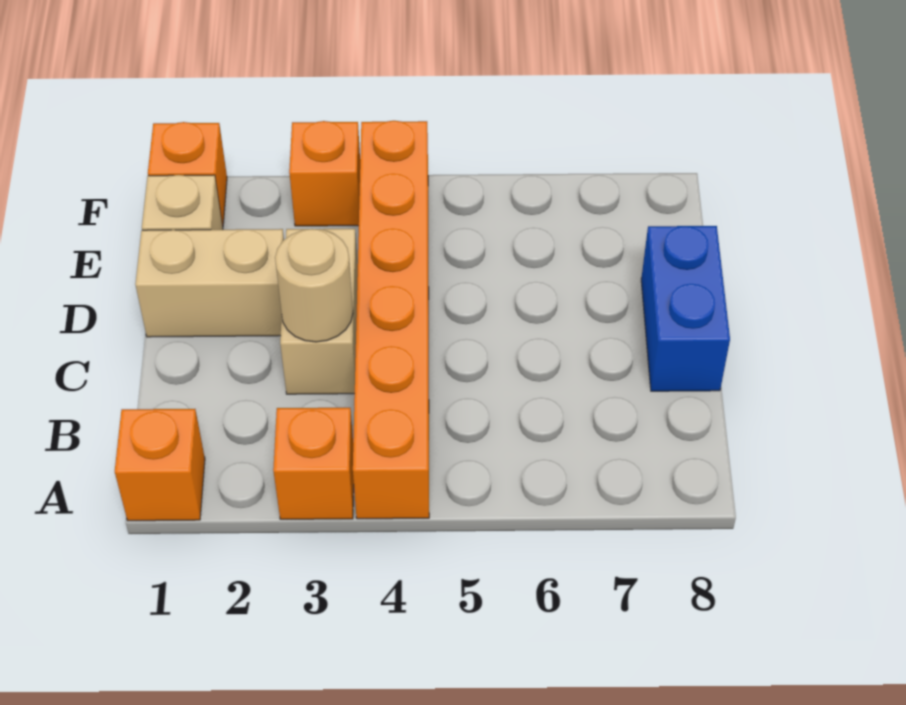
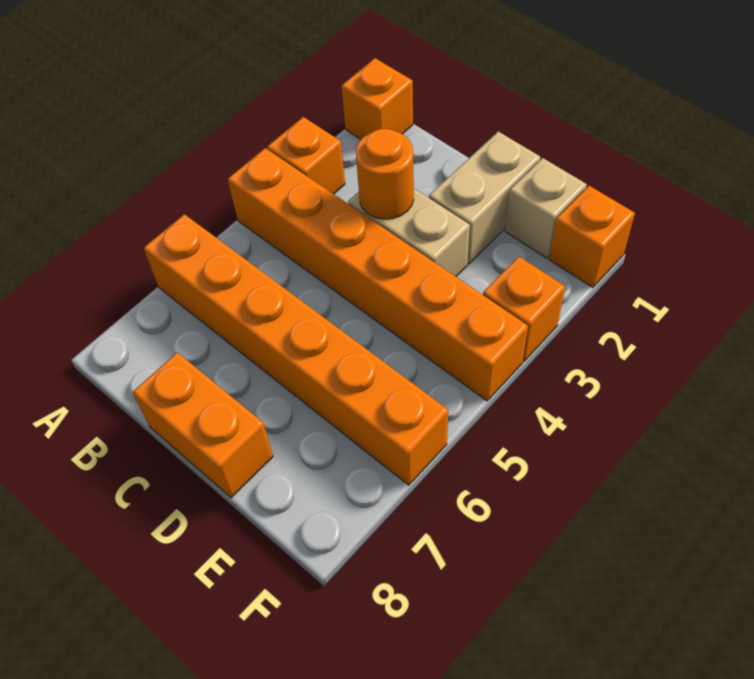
none -> orange 1x6 brick [144,214,448,485]
tan 1x1 round brick [275,229,353,342] -> orange 1x1 round brick [356,129,414,219]
blue 1x2 brick [641,226,730,391] -> orange 1x2 brick [133,352,273,498]

